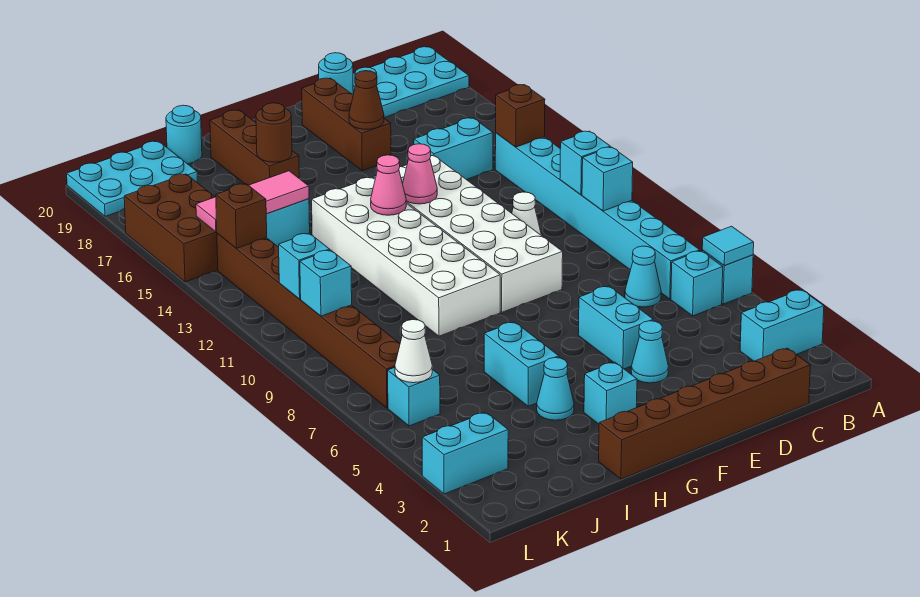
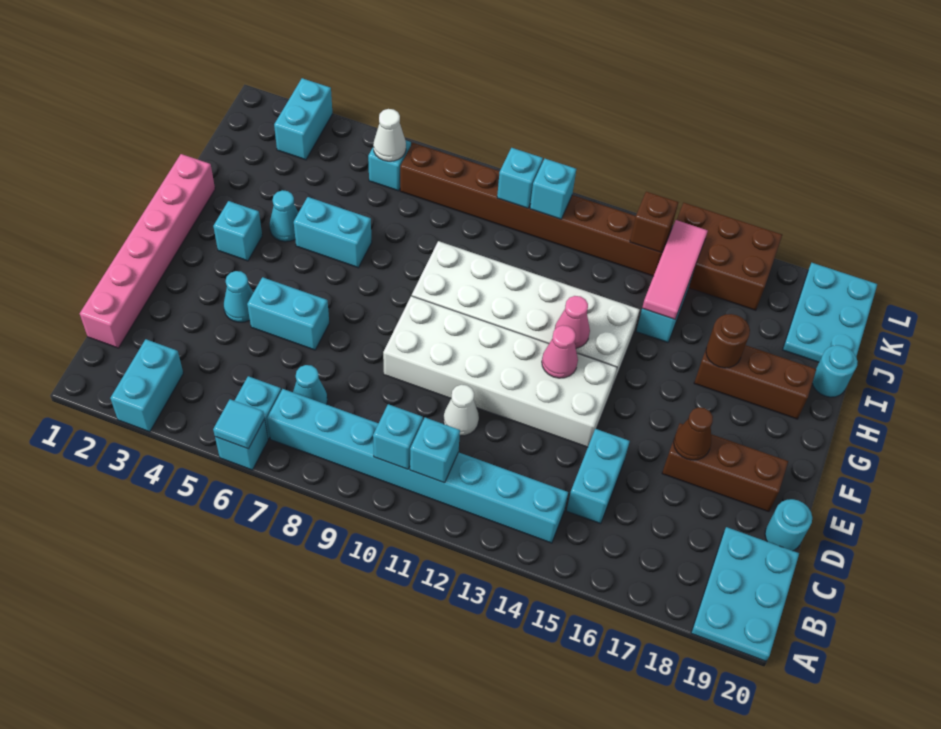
brown 1x1 brick [496,85,545,147] -> none
brown 1x6 brick [599,348,810,479] -> pink 1x6 brick [80,154,215,348]

